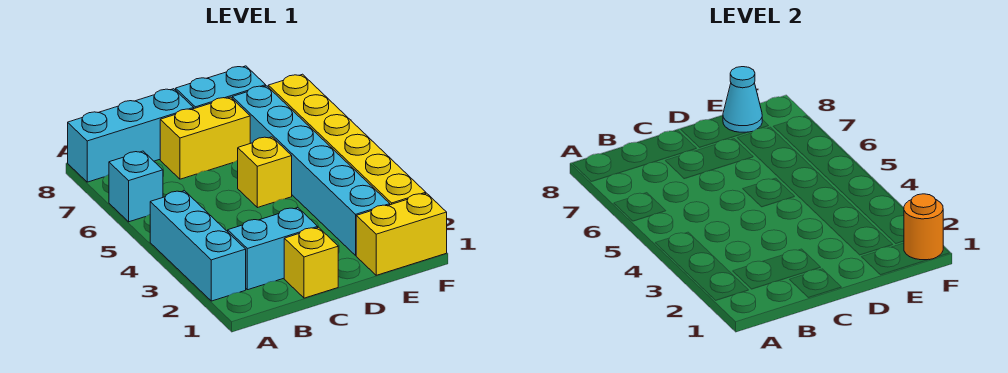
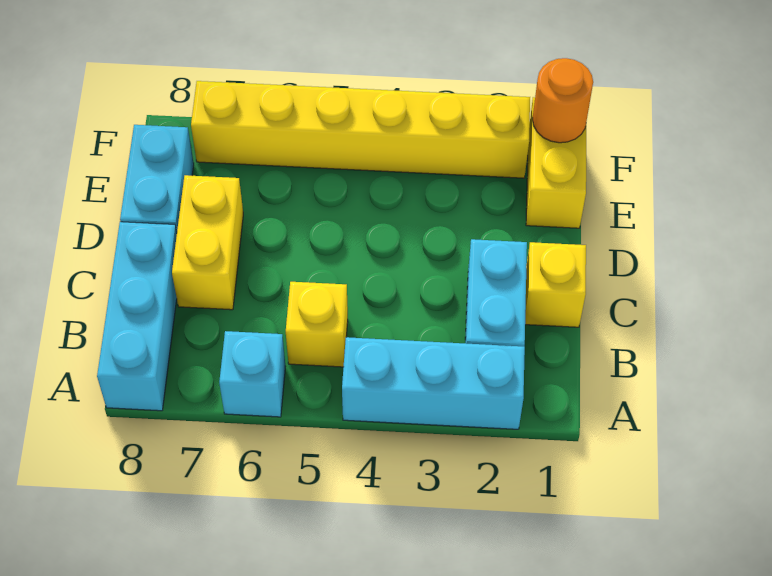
yellow 1x1 brick [238,137,292,208] -> yellow 1x1 brick moved to [286,282,348,367]
cyan 1x6 brick [232,86,390,255] -> none
cyan 1x1 cone [723,67,762,132] -> none

